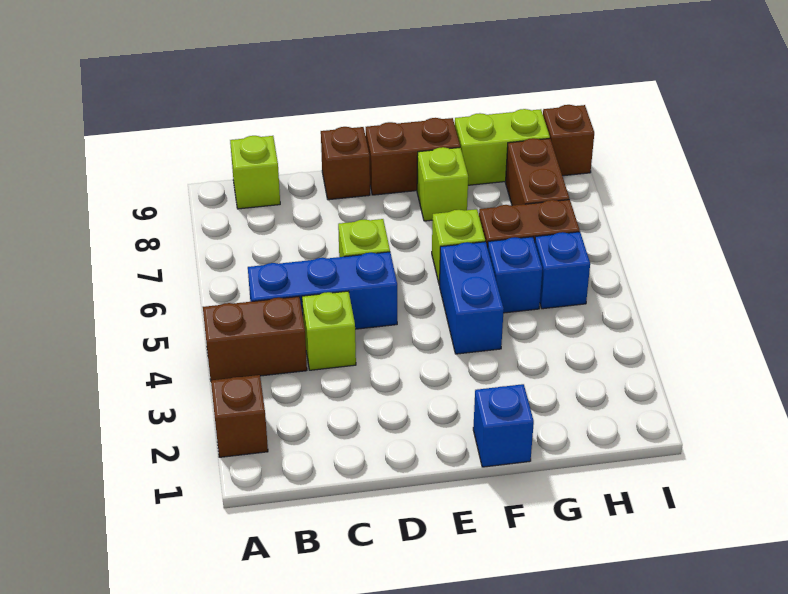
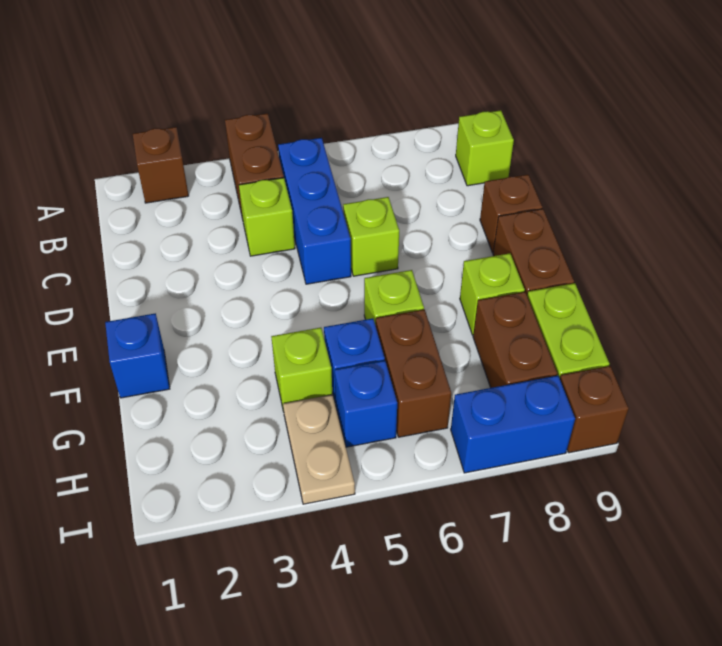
blue 1x2 brick [440,242,504,354] -> blue 1x2 brick moved to [451,376,575,473]
none -> lime 1x1 brick [271,328,332,411]
none -> tan 1x2 plate [283,394,355,504]
brown 1x2 brick [506,138,569,206] -> brown 1x2 brick turned to [473,292,557,388]

